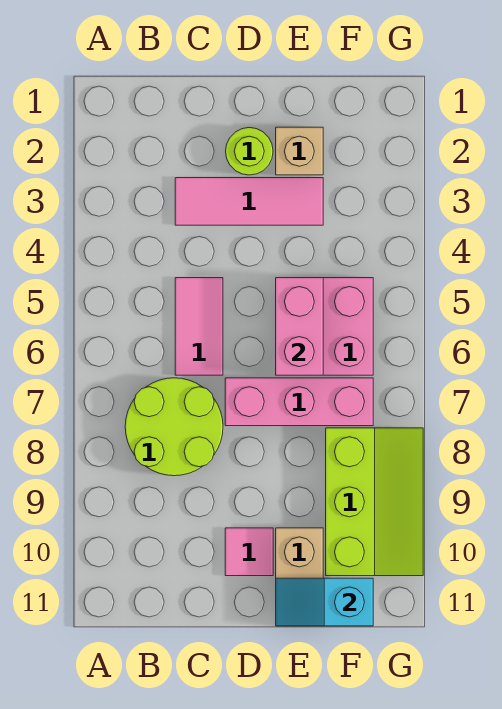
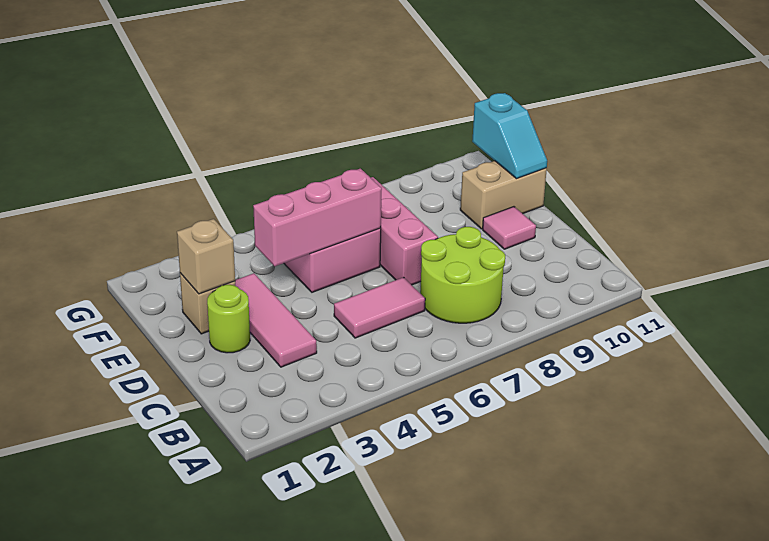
none -> tan 1x1 brick [177,219,235,294]
pink 1x2 brick [276,278,323,375] -> pink 1x3 brick [253,168,382,266]
lime 2x3 slope [326,428,423,576] -> none

